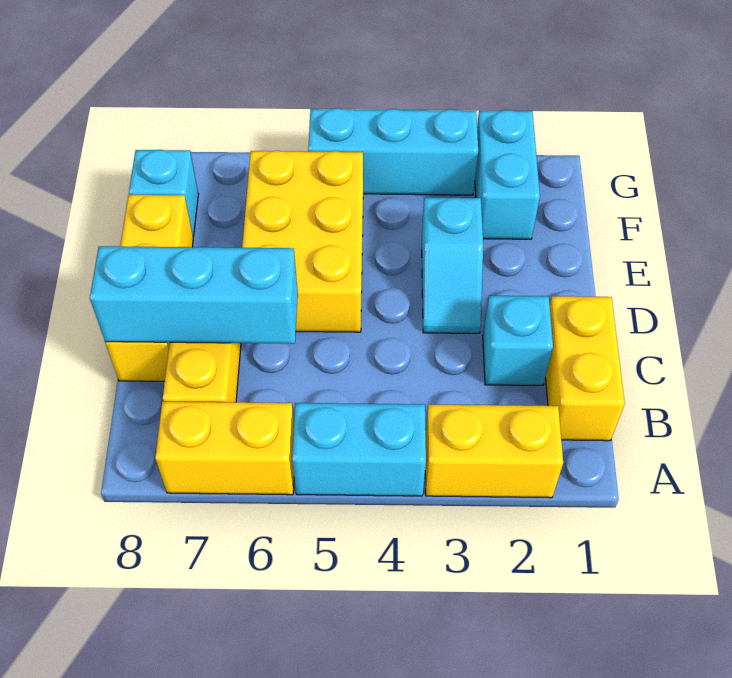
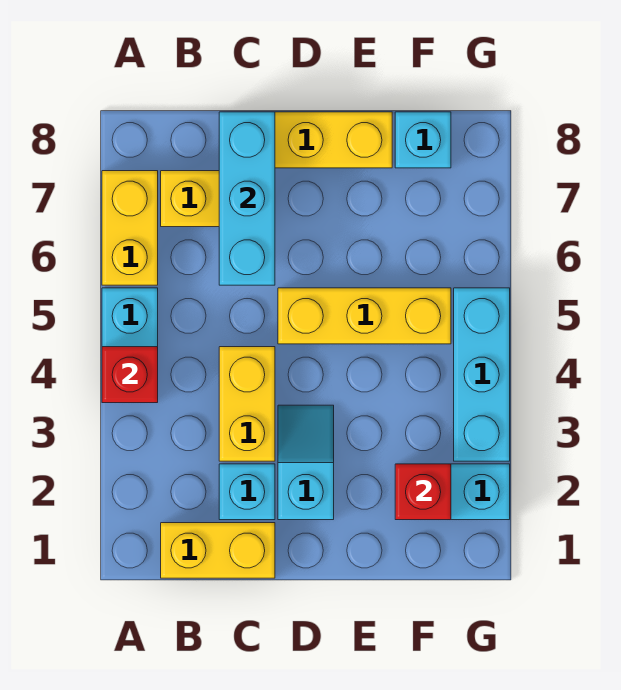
yellow 1x2 brick [425,404,563,498] -> yellow 1x2 brick moved to [219,347,275,461]
none -> red 1x1 brick [102,347,158,403]
cyan 1x2 slope [422,197,483,333] -> cyan 1x2 slope turned to [278,405,334,520]
yellow 2x3 brick [242,151,363,332] -> yellow 1x3 brick [278,288,451,344]
none -> red 1x1 brick [395,464,451,520]

